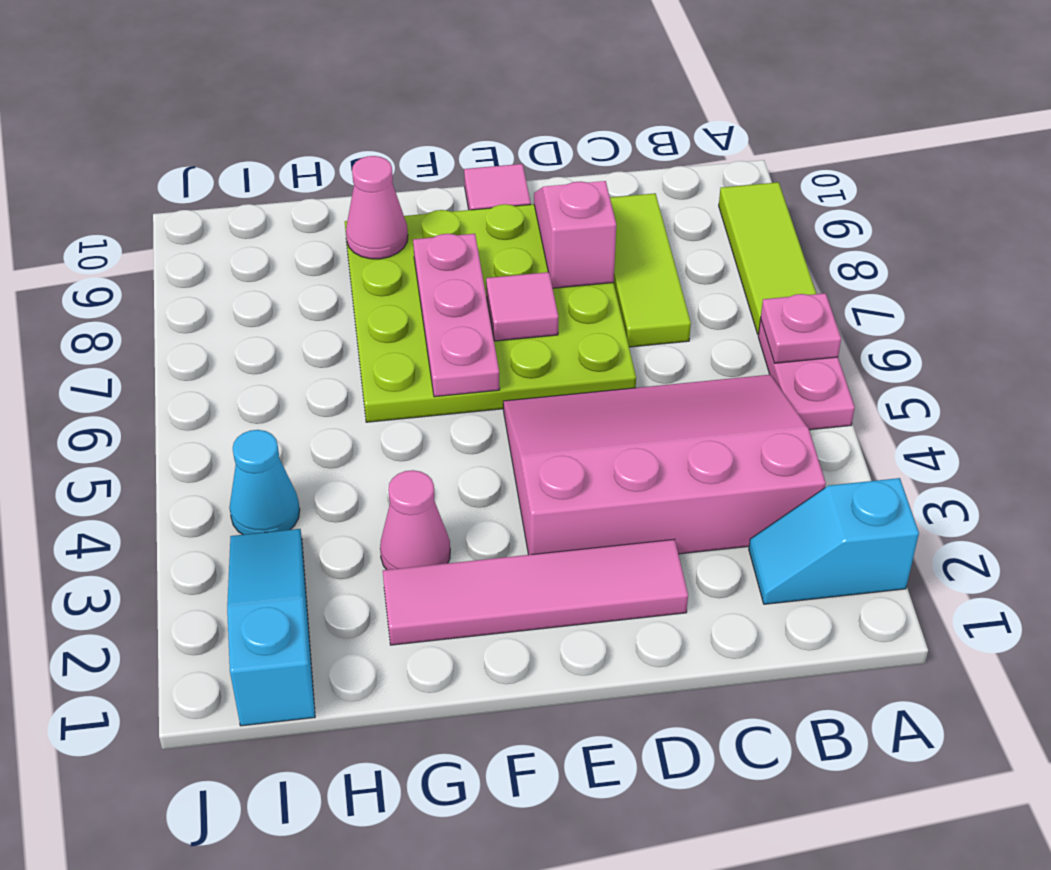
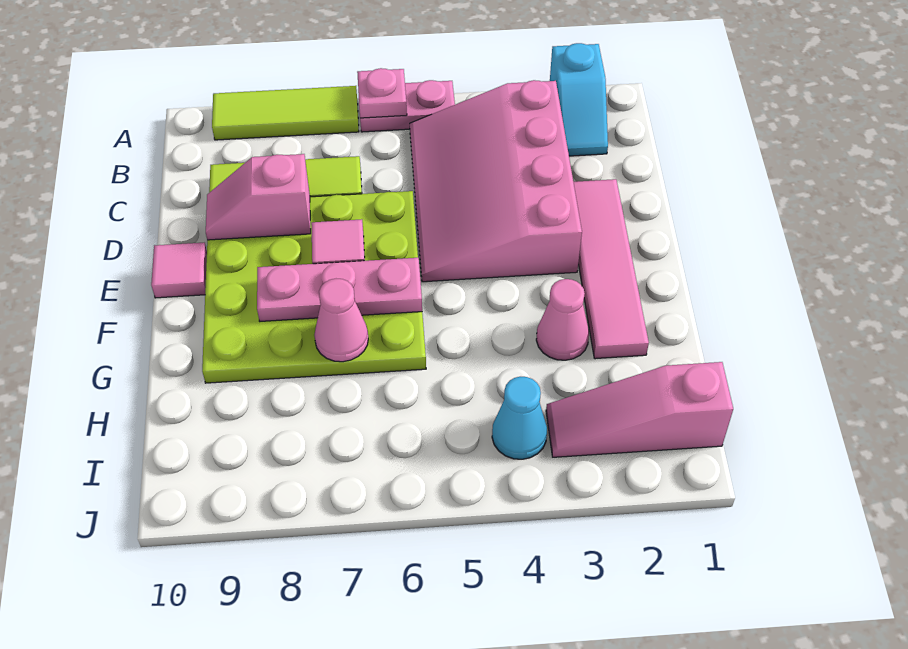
pink 1x1 cone [346,156,408,259] -> pink 1x1 cone moved to [314,279,368,362]
cyan 1x3 slope [227,529,315,726] -> pink 1x3 slope [546,362,733,457]

